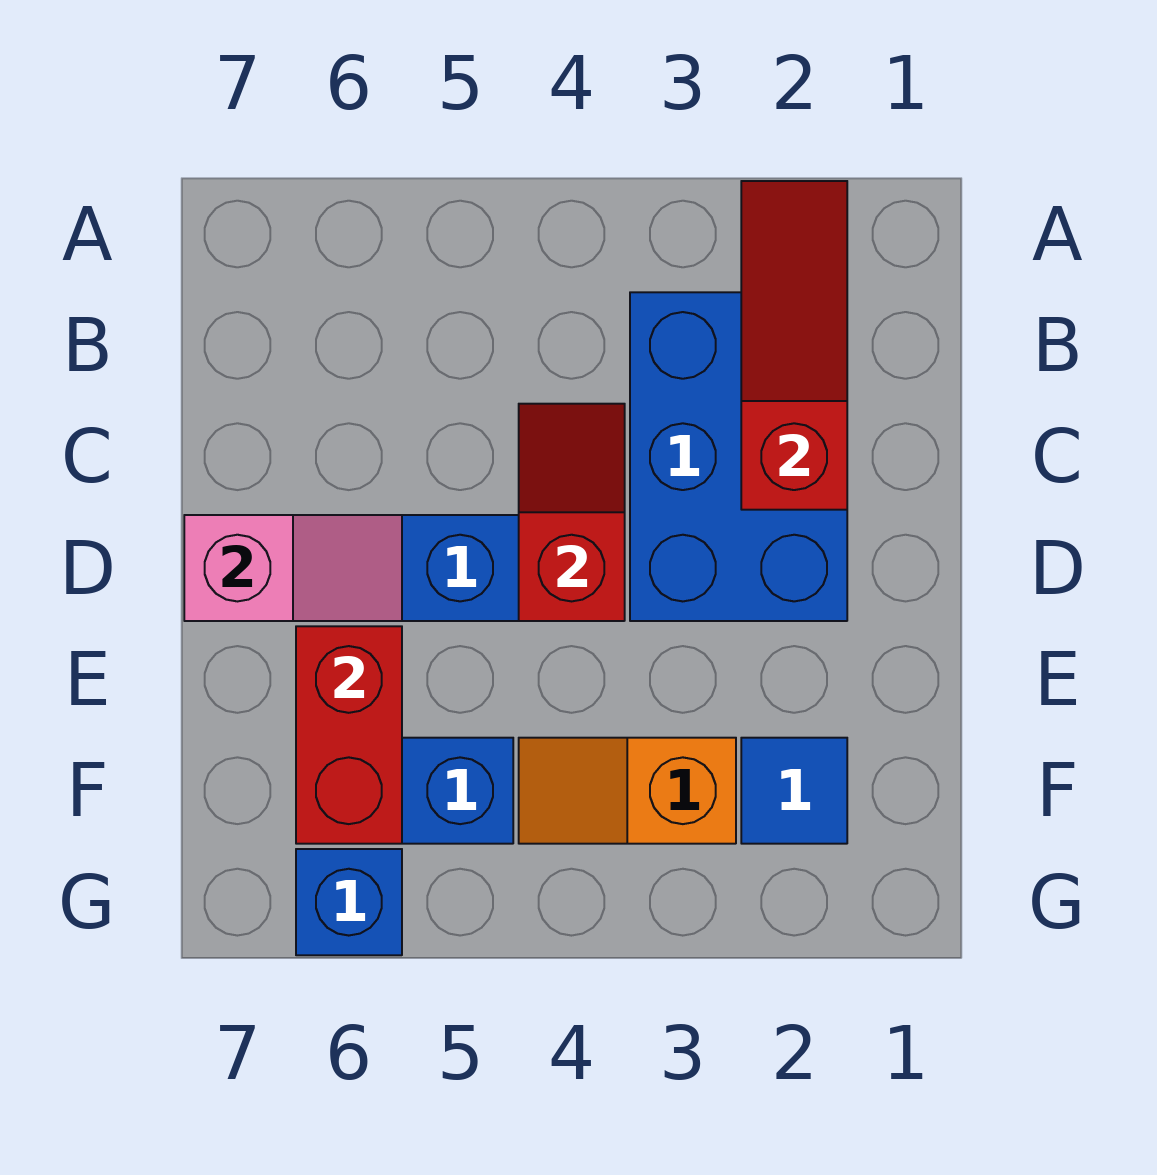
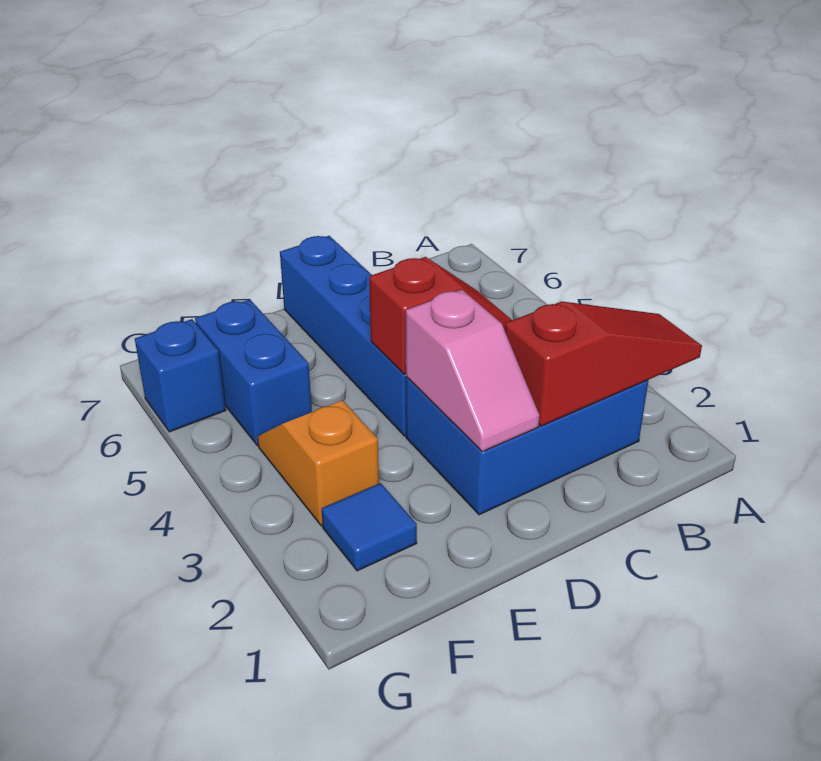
pink 1x2 slope [184,515,402,621] -> pink 1x2 slope moved to [406,290,539,452]
red 1x2 brick [296,626,402,844] -> none

